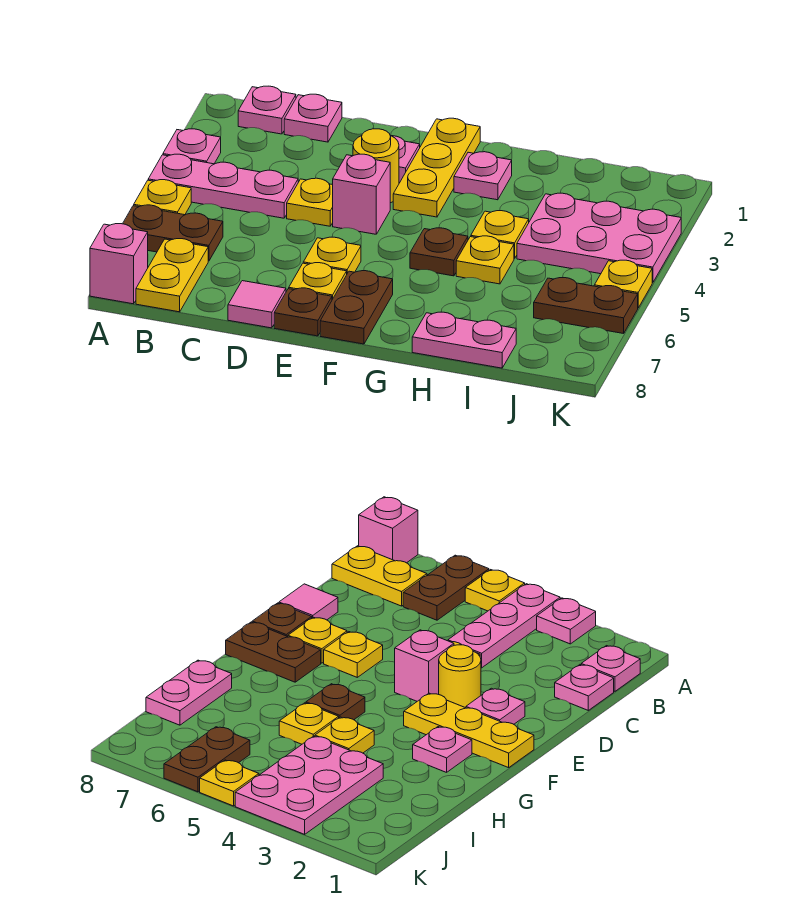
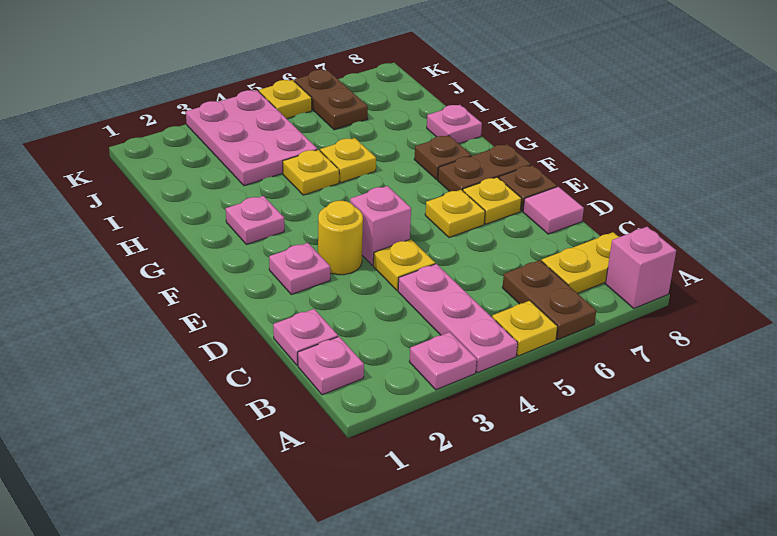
yellow 1x3 plate [393,118,480,217] -> none
brown 1x1 plate [410,228,468,276] -> brown 1x1 plate moved to [414,135,471,180]
pink 1x2 plate [412,312,516,368] -> pink 1x1 plate [427,105,482,144]

